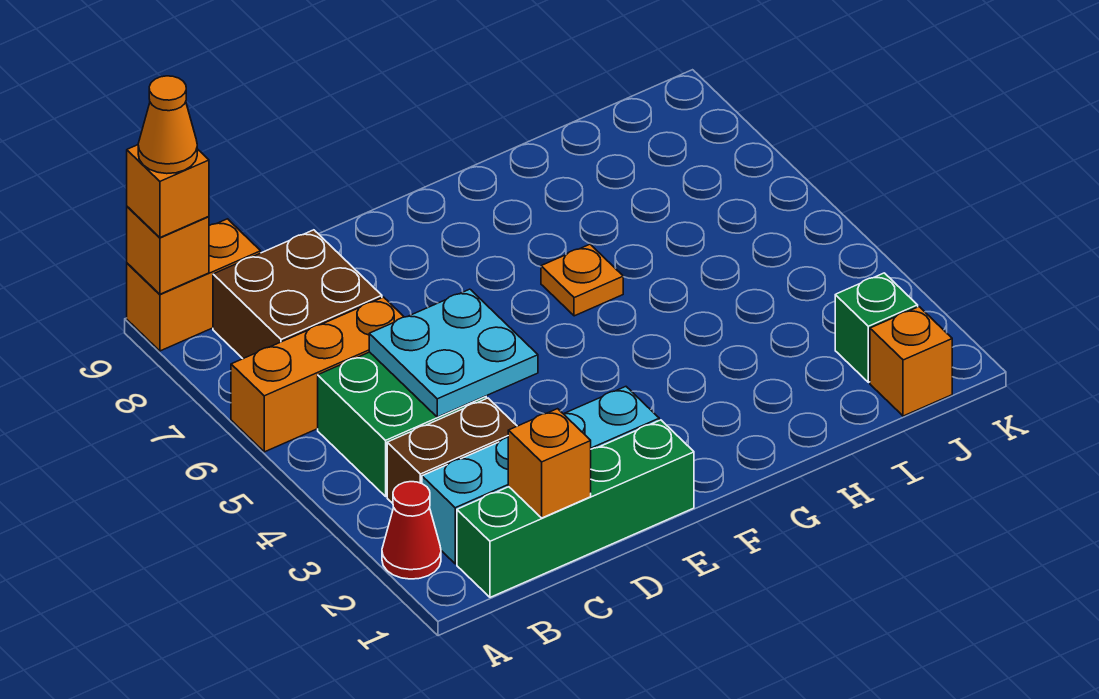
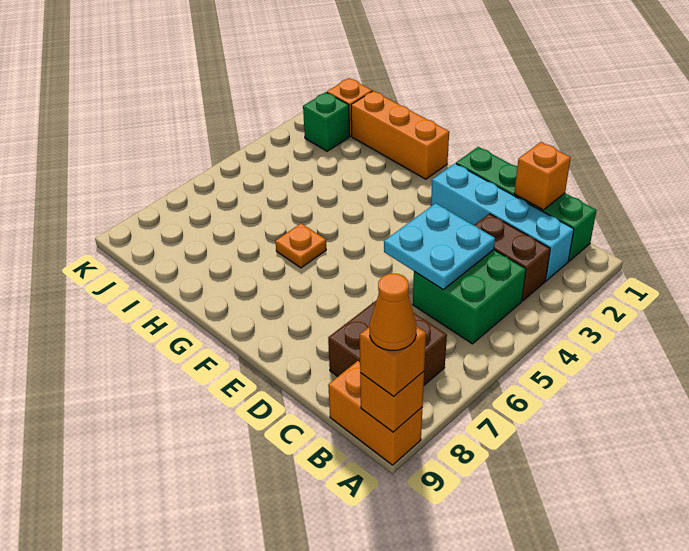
red 1x1 cone [382,482,441,579] -> none
orange 1x3 brick [231,297,404,452] -> orange 1x3 brick moved to [351,91,449,179]

